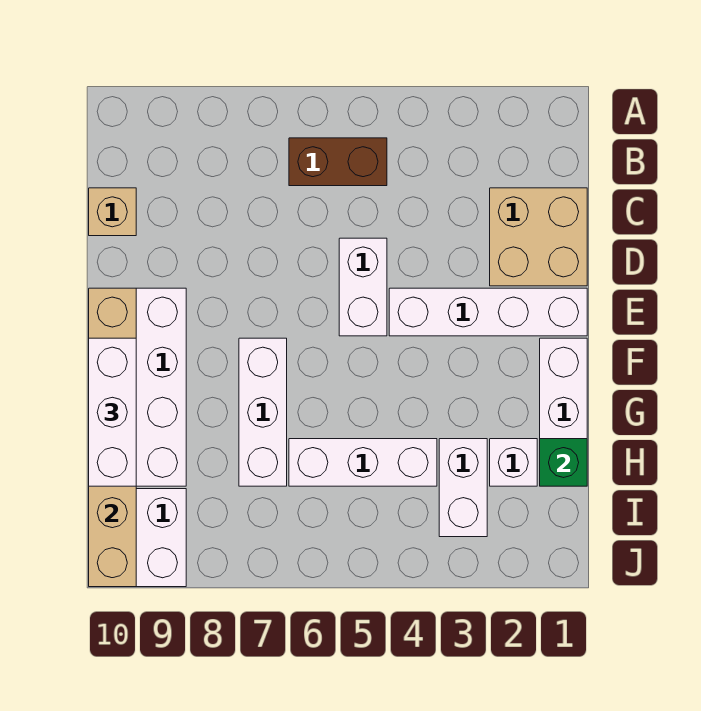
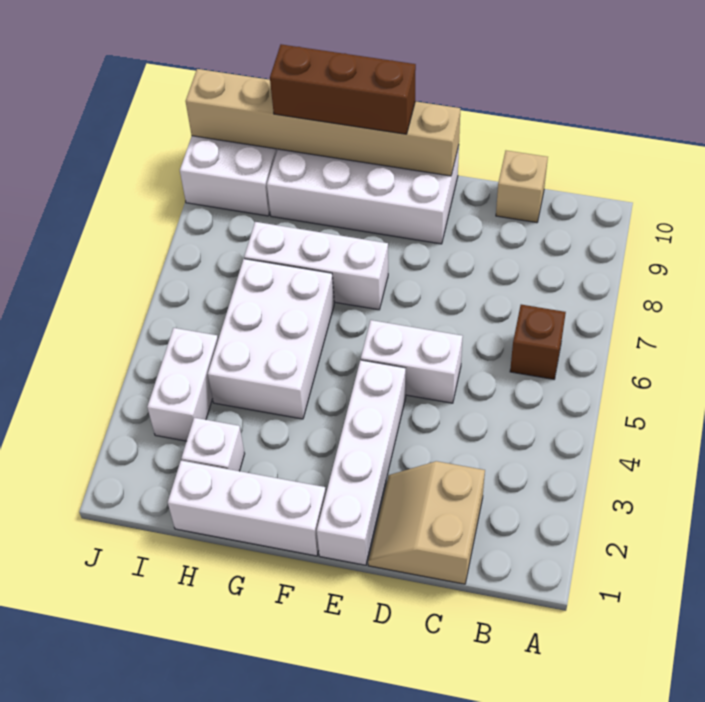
brown 1x2 brick [289,138,387,186] -> brown 1x1 brick [510,305,566,379]
tan 2x2 brick [490,188,587,286] -> tan 2x2 slope [368,461,485,584]
white 1x3 brick [89,338,136,486] -> brown 1x3 brick [270,44,416,134]
green 1x1 brick [540,439,587,486] -> none
white 1x2 brick [439,439,487,537] -> white 1x2 brick turned to [147,328,218,441]
white 1x3 brick [289,439,437,486] -> white 2x3 brick [208,259,334,419]

